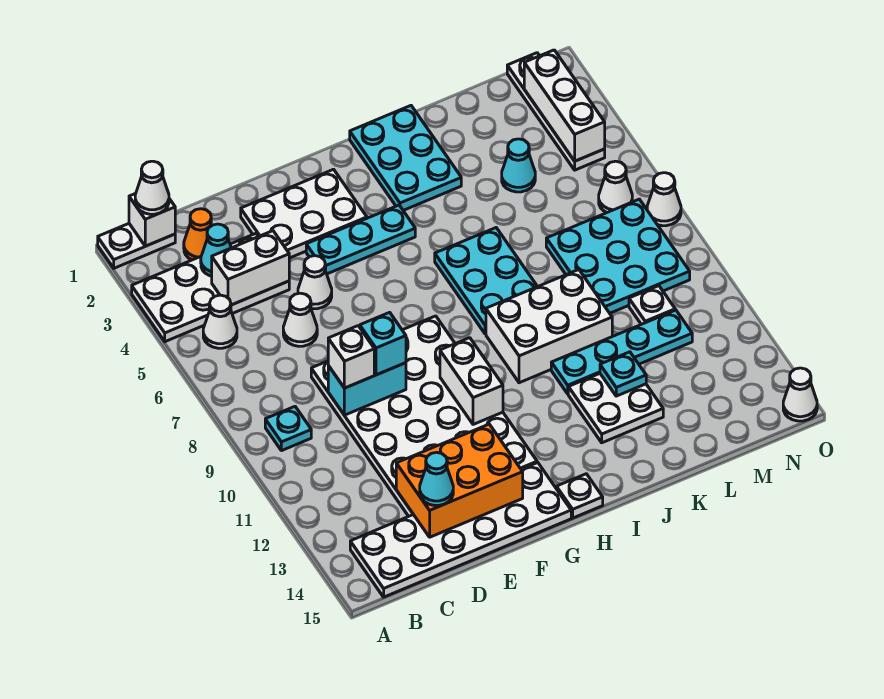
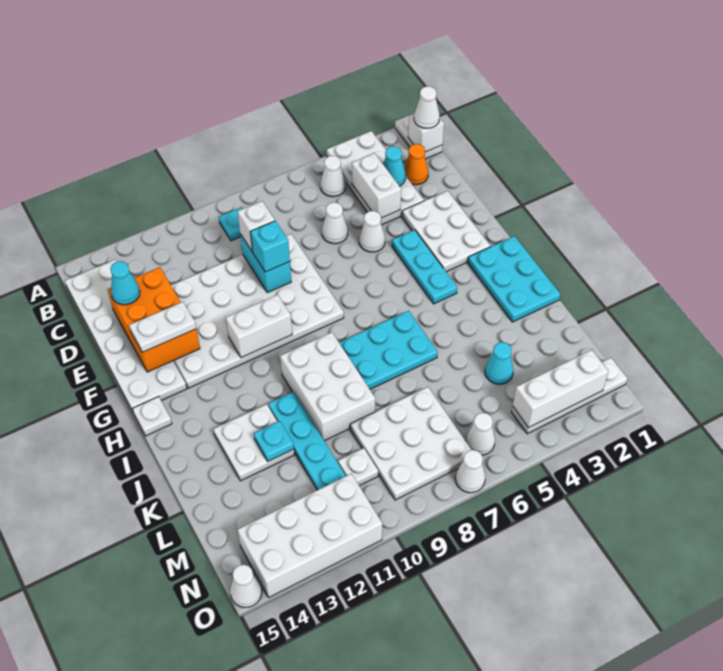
none -> white 1x2 plate [129,302,196,352]
cyan 2x3 plate [350,106,461,210] -> cyan 2x3 plate turned to [468,236,560,322]
cyan 3x3 plate [546,199,690,313] -> white 3x3 plate [350,387,471,500]
none -> white 2x4 brick [238,474,382,597]

